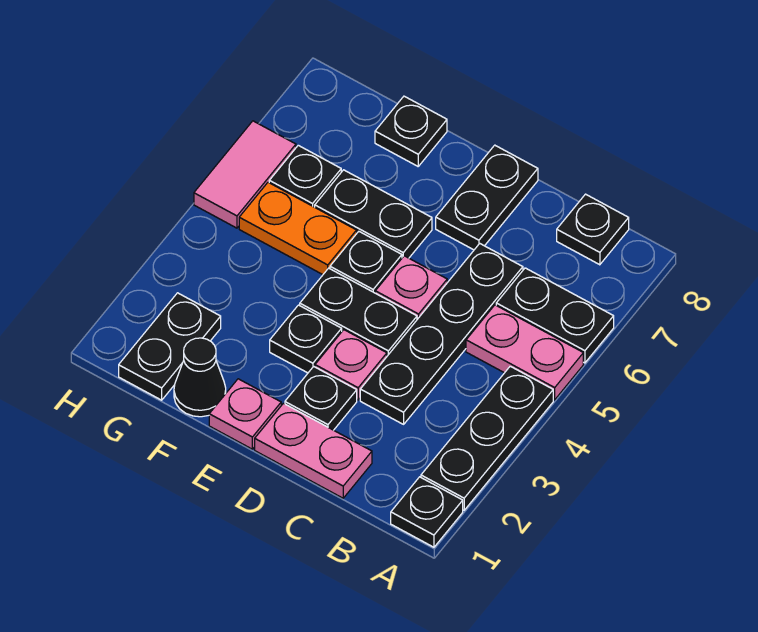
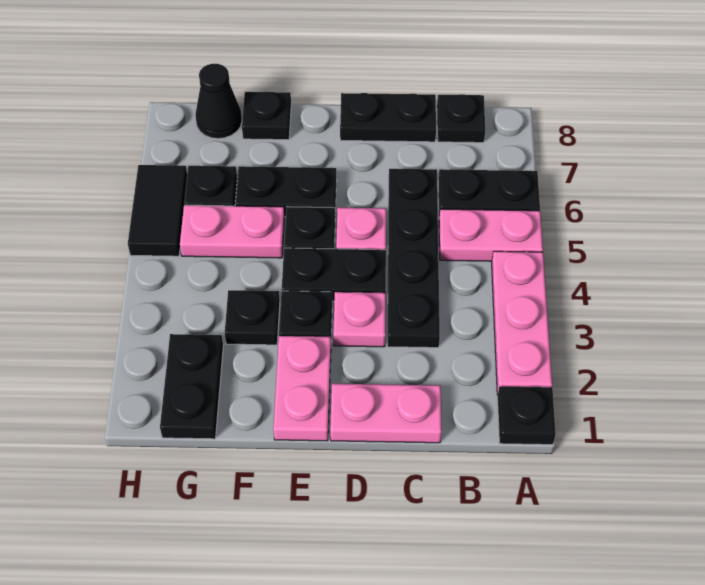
black 1x3 plate [421,366,553,510] -> pink 1x3 plate [492,251,552,395]
black 1x1 plate [285,366,357,430] -> black 1x1 plate moved to [225,290,280,345]
black 1x2 plate [436,145,538,250] -> black 1x2 plate turned to [340,93,436,142]
pink 1x1 plate [209,379,281,449] -> pink 1x2 plate [273,336,331,441]
black 1x1 cone [174,338,226,417] -> black 1x1 cone moved to [195,64,242,139]
orange 1x2 plate [239,182,357,275] -> pink 1x2 plate [180,205,285,258]
pink 1x2 tile [194,121,296,228] -> black 1x2 tile [128,165,187,256]

